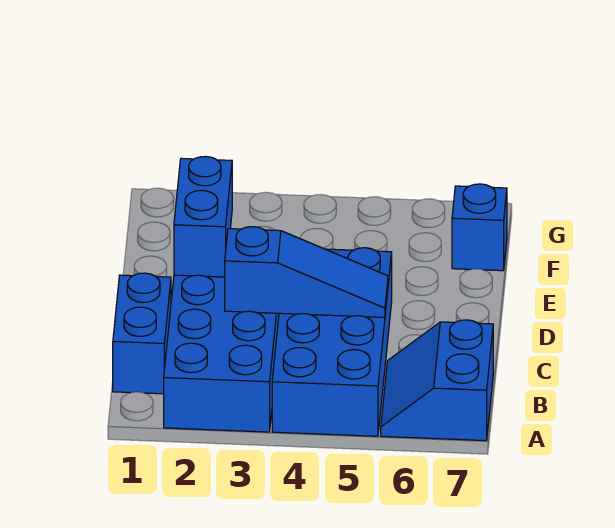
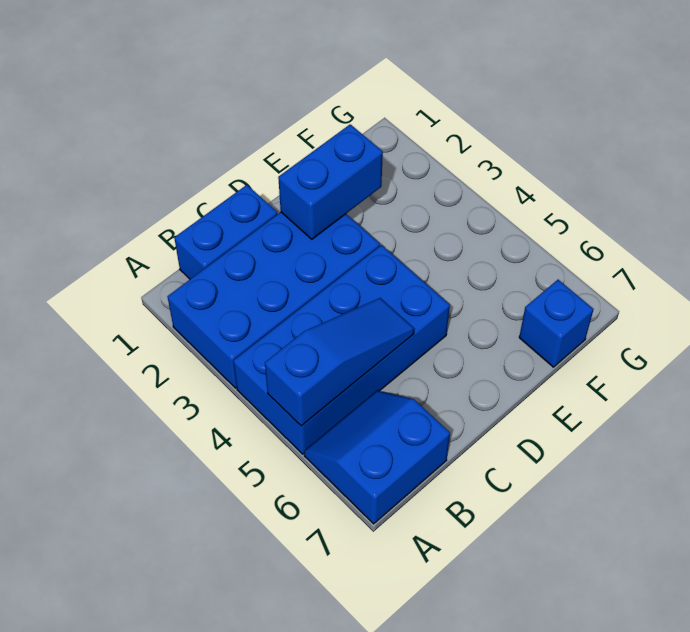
blue 1x3 slope [225,227,388,318] -> blue 1x3 slope turned to [265,298,414,426]

